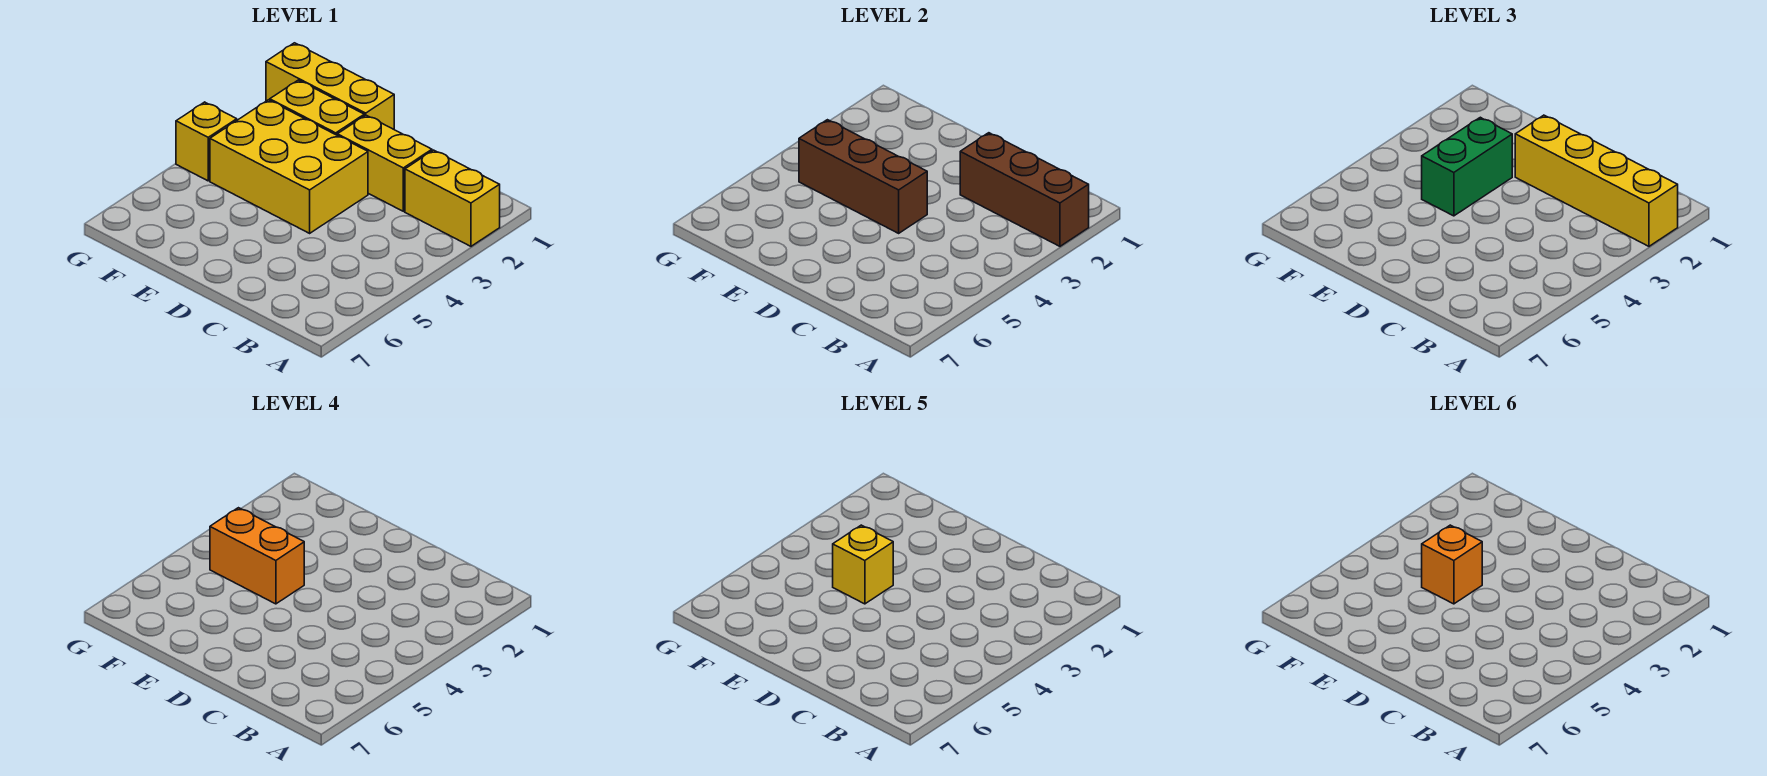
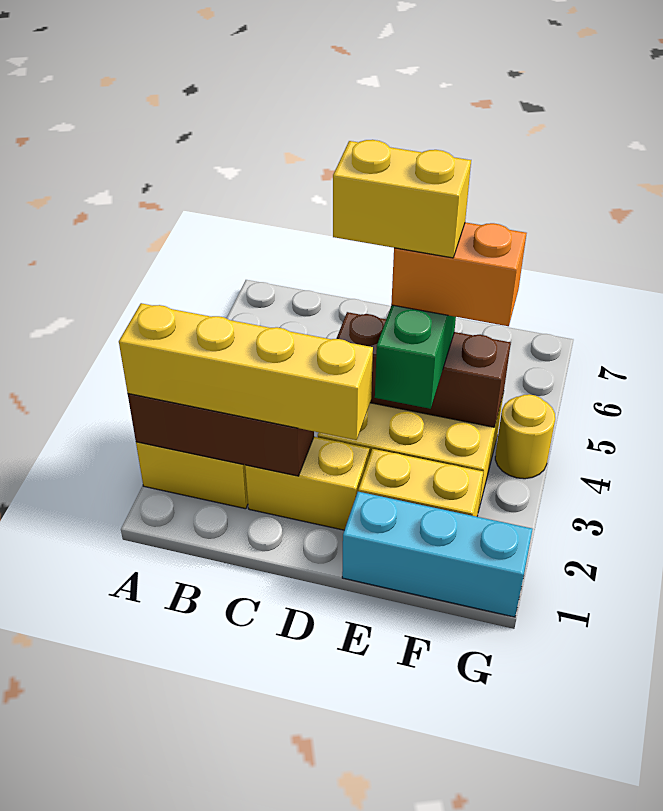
yellow 1x3 brick [266,43,394,129] -> cyan 1x3 brick [342,492,533,617]
yellow 1x1 brick [833,525,893,604] -> yellow 1x2 brick [333,140,471,258]
orange 1x1 brick [1422,525,1482,604] -> none
yellow 1x1 brick [176,102,237,181] -> yellow 1x1 round brick [495,394,555,479]

